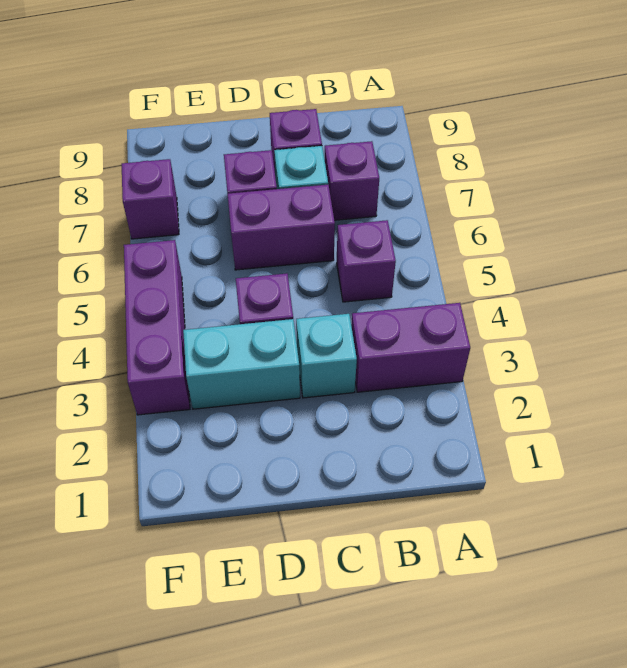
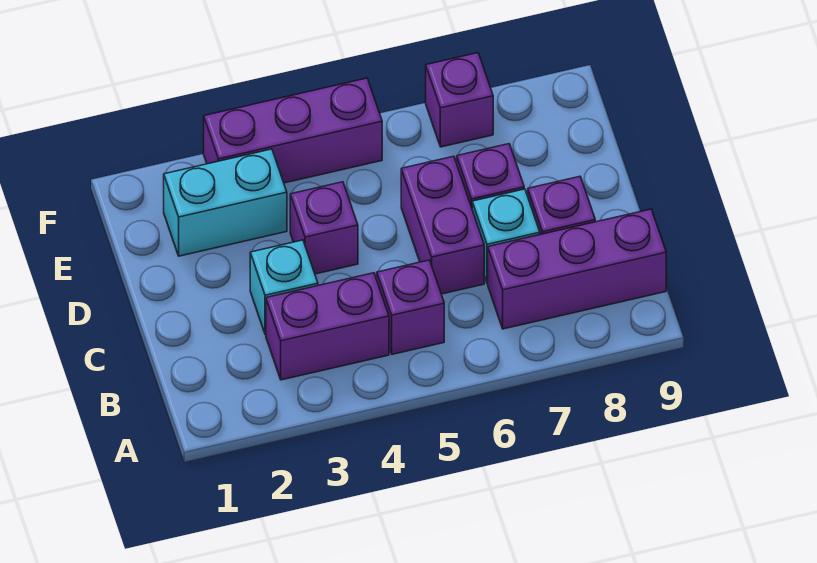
purple 1x2 brick [351,303,470,392] -> purple 1x2 brick turned to [266,273,389,380]
purple 1x1 brick [324,141,379,220] -> purple 1x3 brick [488,209,666,329]
cyan 1x2 brick [183,319,300,409] -> cyan 1x2 brick turned to [164,149,287,256]

